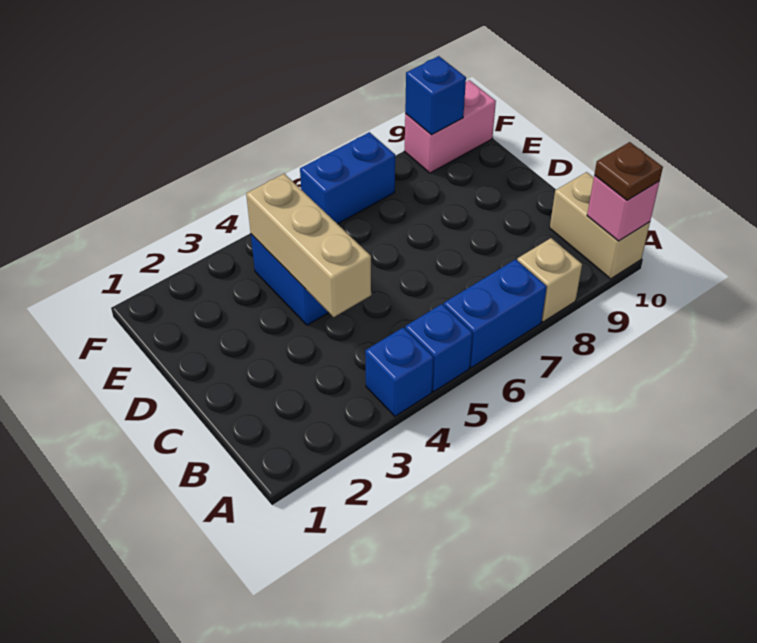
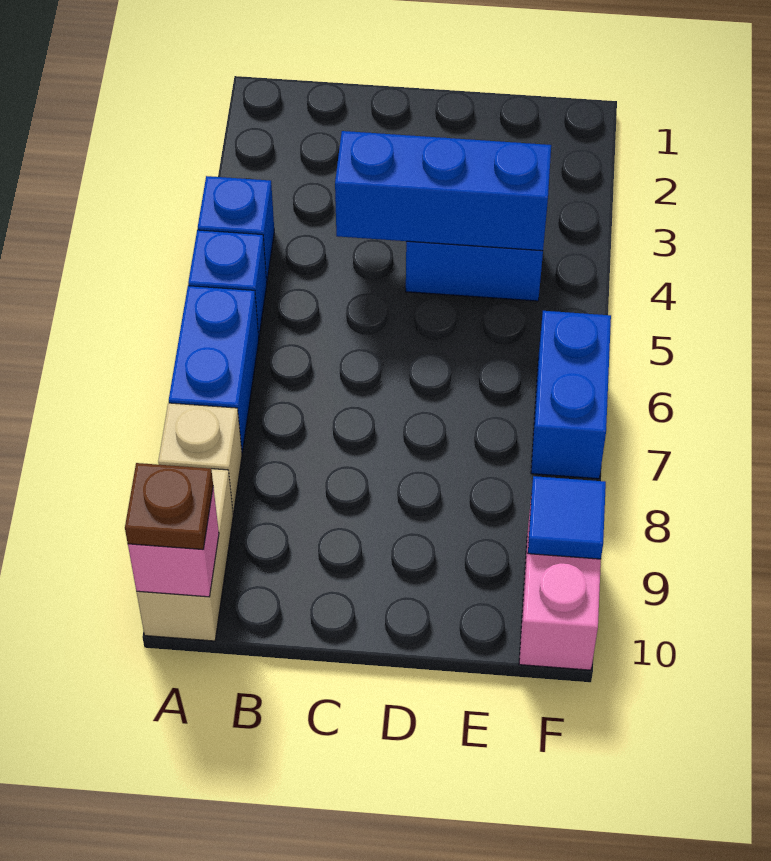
tan 1x2 brick [550,172,650,279] -> tan 1x2 brick turned to [137,469,233,641]
tan 1x3 brick [246,174,371,317] -> blue 1x3 brick [335,131,551,251]
blue 1x1 brick [405,56,466,135] -> blue 1x1 tile [528,476,606,559]

